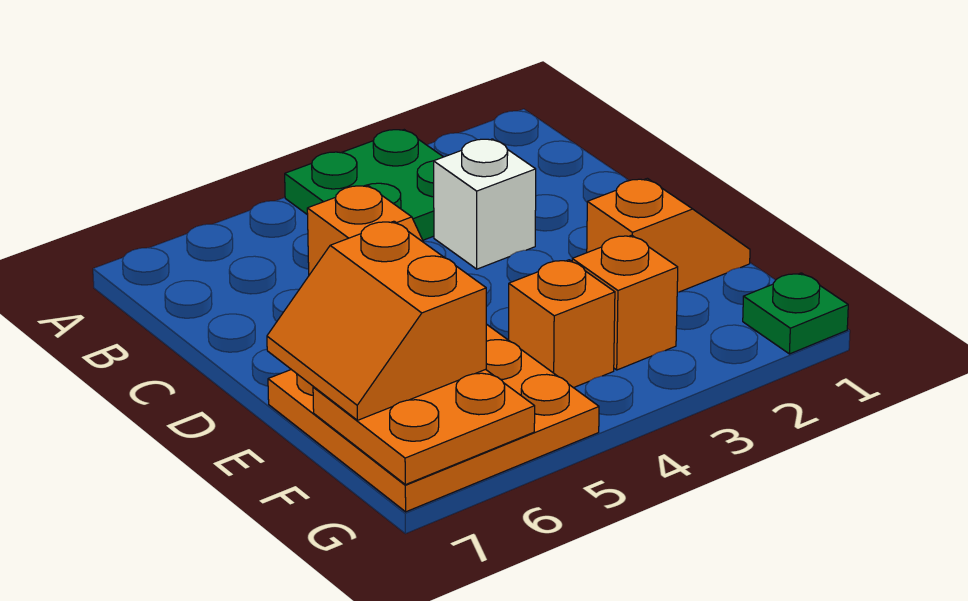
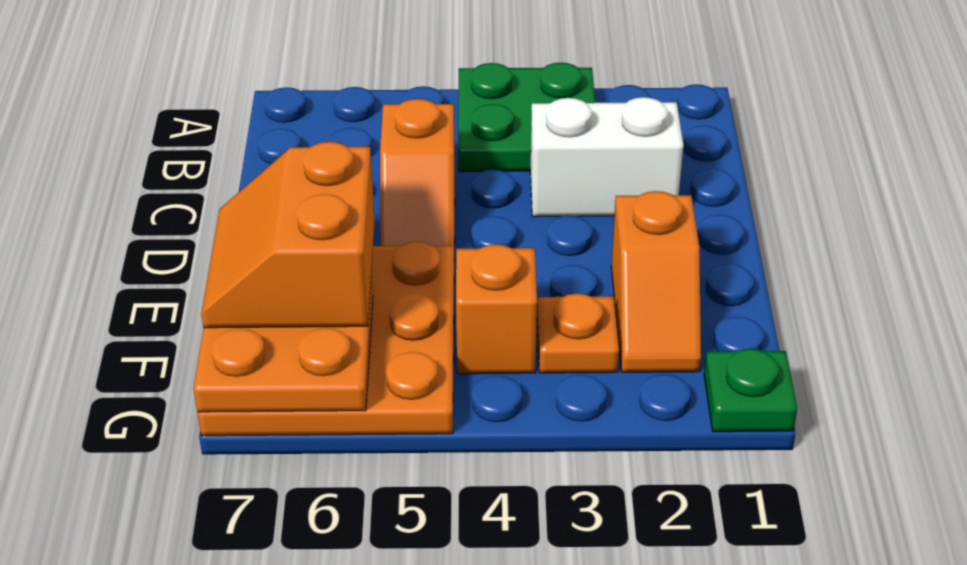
white 1x1 brick [434,139,536,269] -> white 1x2 brick [530,97,683,217]
orange 1x2 slope [587,178,750,292] -> orange 1x2 slope turned to [611,191,701,372]
orange 1x1 brick [572,235,678,370] -> orange 1x1 plate [537,294,619,373]

